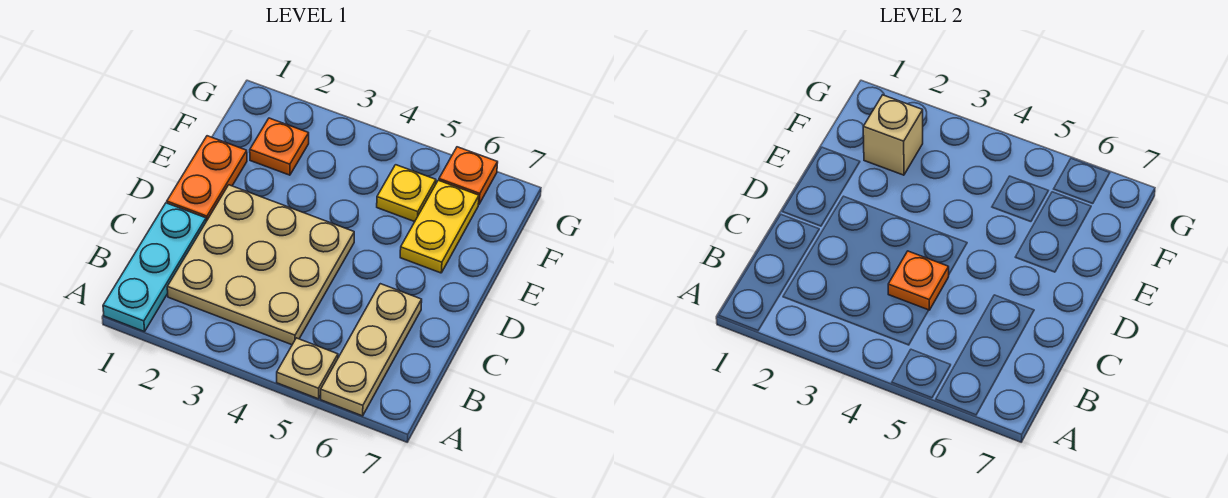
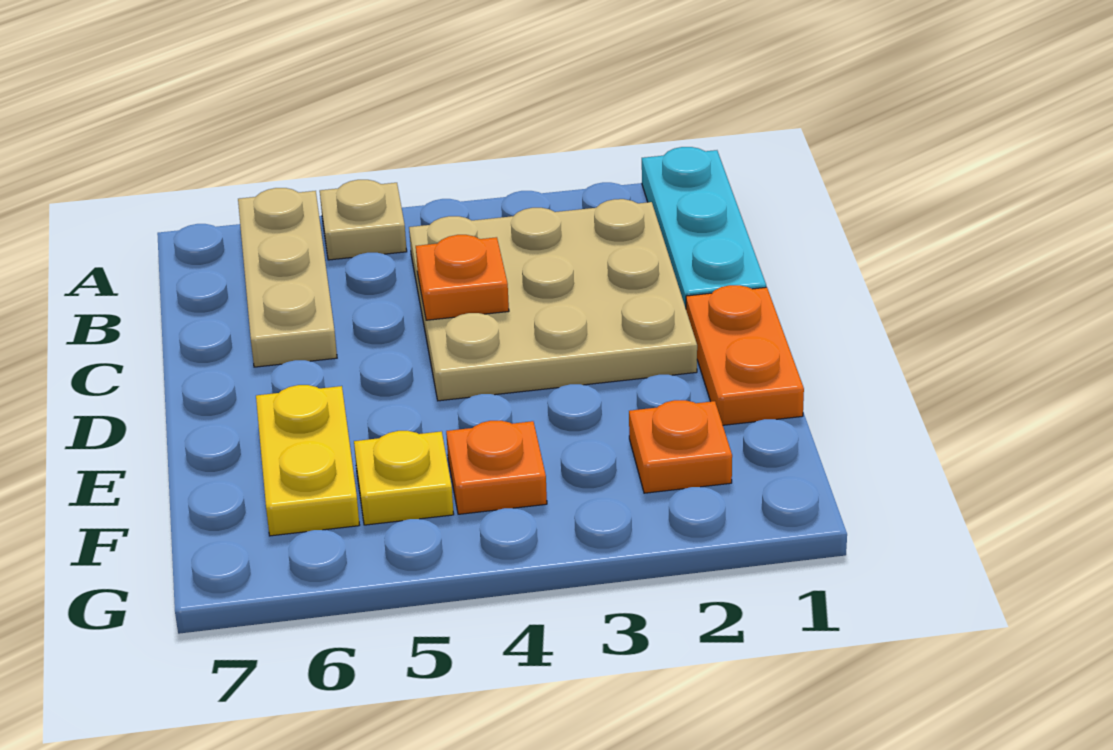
tan 1x1 brick [863,95,923,175] -> none
orange 1x1 plate [439,147,498,204] -> orange 1x1 plate moved to [446,421,547,514]

